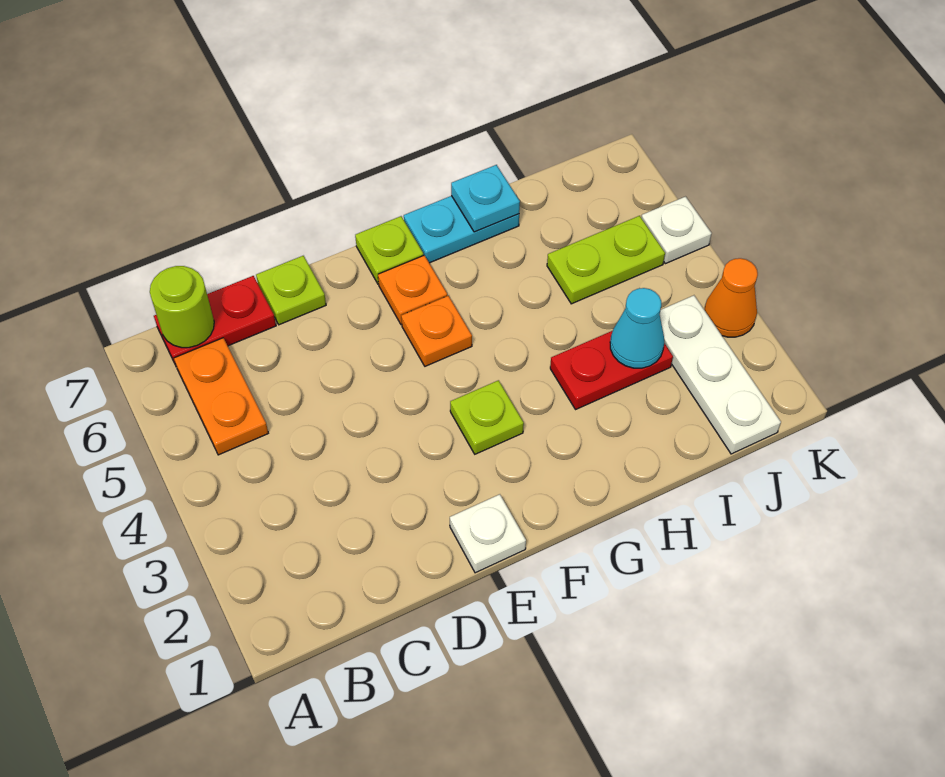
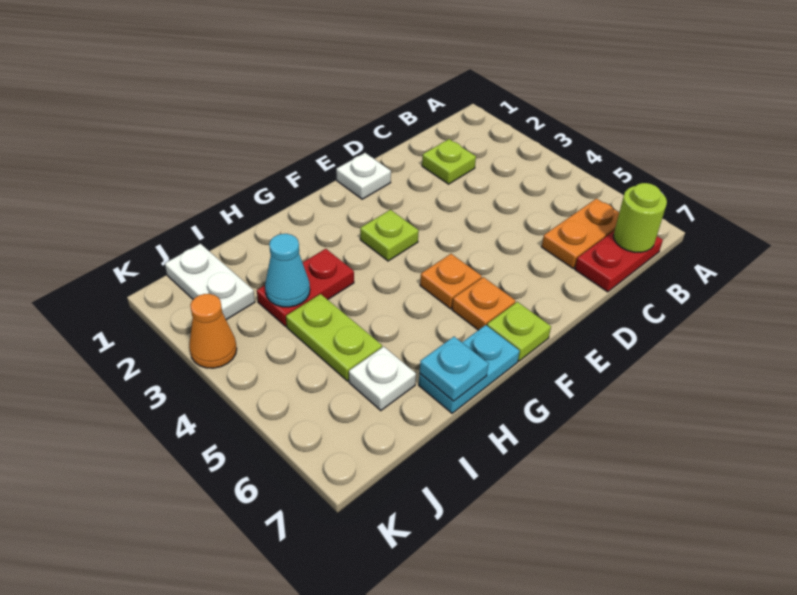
orange 1x2 plate [174,338,268,455] -> orange 1x2 plate turned to [542,198,619,268]
lime 1x1 plate [256,256,326,325] -> lime 1x1 plate moved to [422,139,476,184]
lime 1x2 plate [547,216,665,304] -> lime 1x2 plate turned to [286,294,382,381]
white 1x3 plate [660,295,781,454] -> white 1x2 plate [165,244,255,320]
white 1x1 plate [641,197,712,264] -> white 1x1 plate moved to [349,347,416,411]

